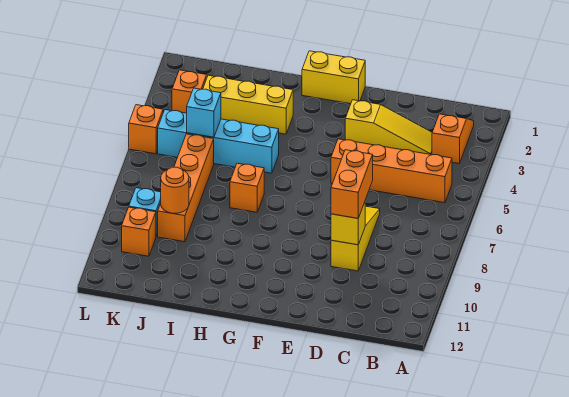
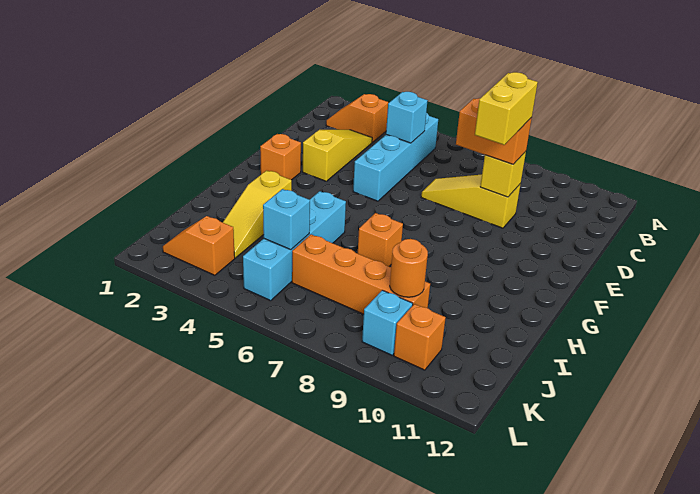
orange 1x4 brick [331,139,452,203] -> cyan 1x4 brick [353,113,438,201]
none -> cyan 1x1 brick [386,92,428,143]
yellow 1x2 brick [302,51,365,104] -> yellow 1x2 brick moved to [475,72,538,145]
yellow 1x3 brick [203,75,293,134] -> yellow 1x3 slope [223,170,292,258]
orange 1x1 brick [129,105,163,154] -> orange 1x1 brick moved to [260,134,301,180]

